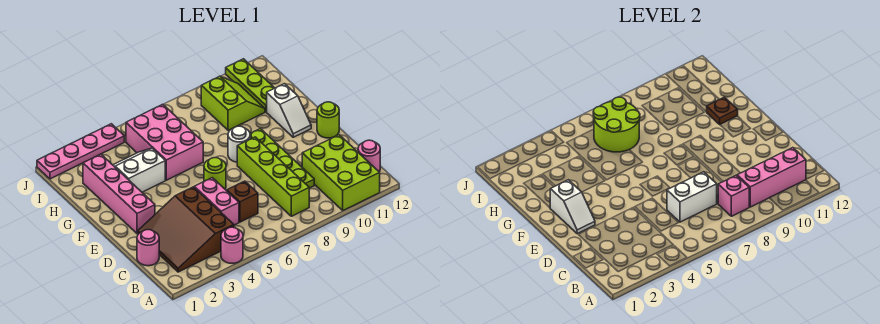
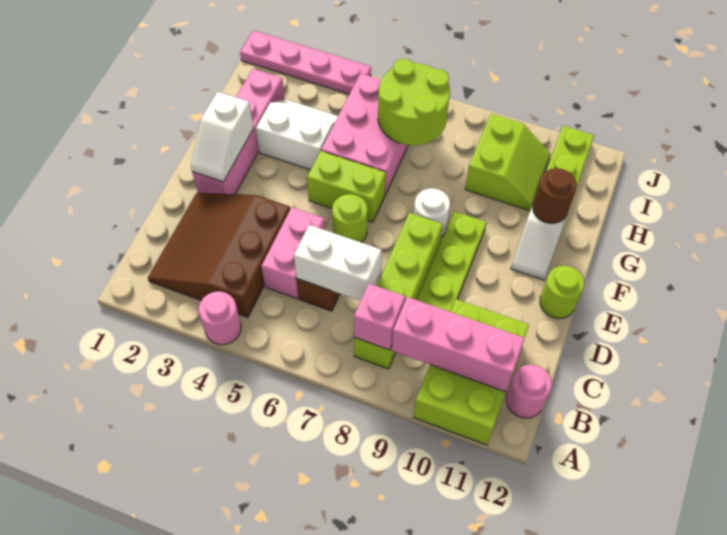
pink 1x1 round brick [137,230,159,266] -> none
none -> lime 1x2 brick [307,151,386,222]
brown 1x1 plate [707,97,738,124] -> brown 1x1 round brick [533,168,577,223]

